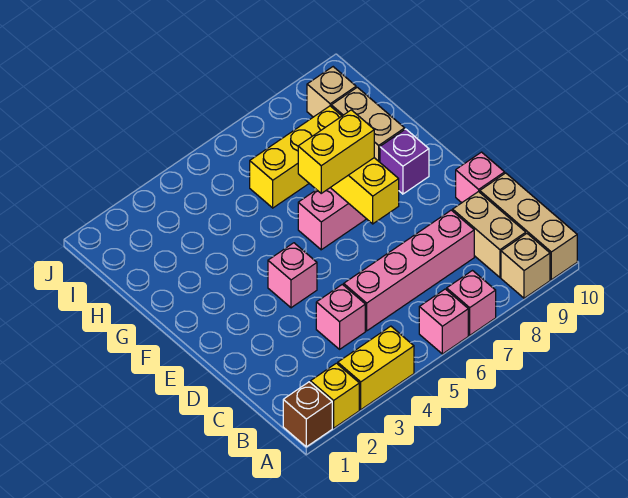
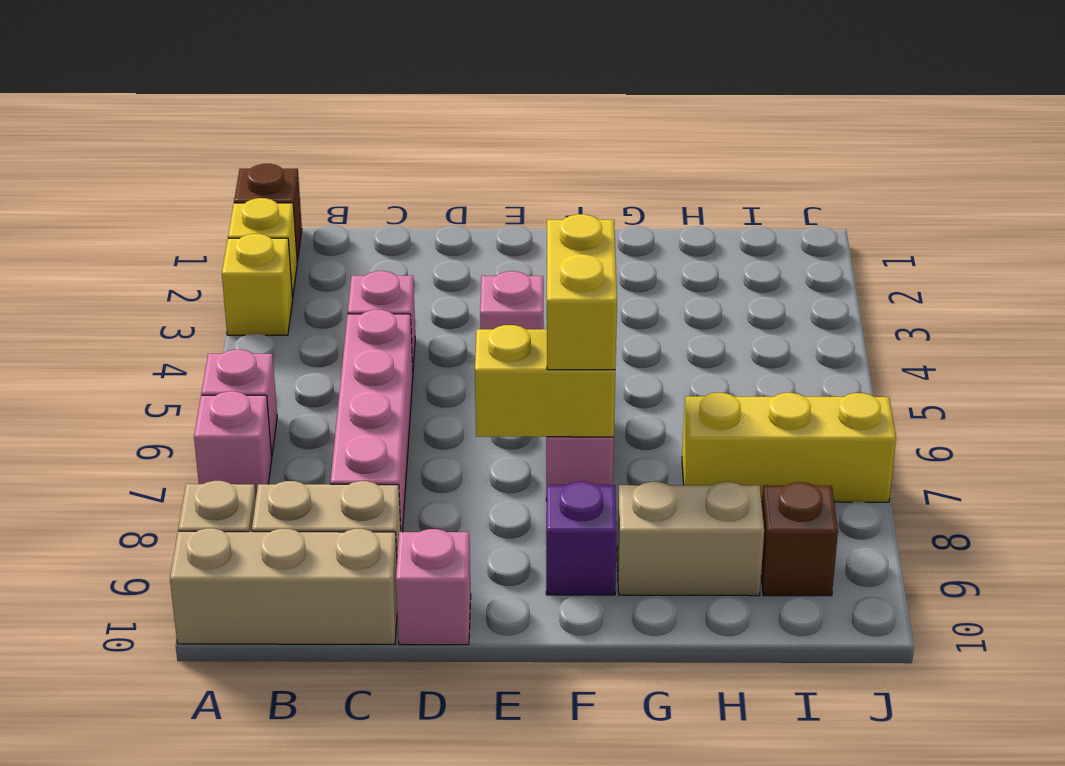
yellow 1x2 brick [338,326,414,410] -> yellow 1x1 brick [222,234,293,335]
yellow 1x3 brick [250,106,341,208] -> yellow 1x3 brick turned to [682,393,896,502]
tan 1x1 brick [307,67,356,117] -> brown 1x1 brick [761,482,838,596]

